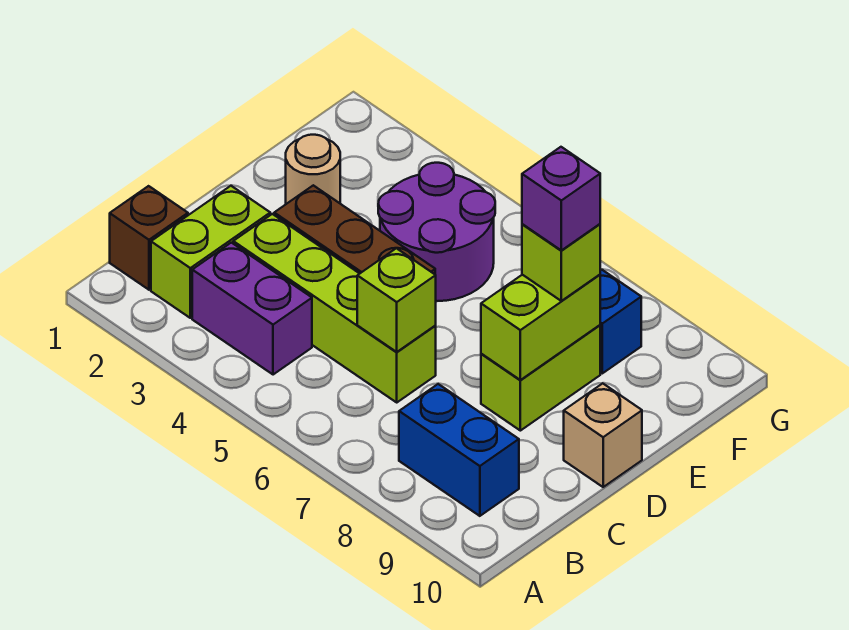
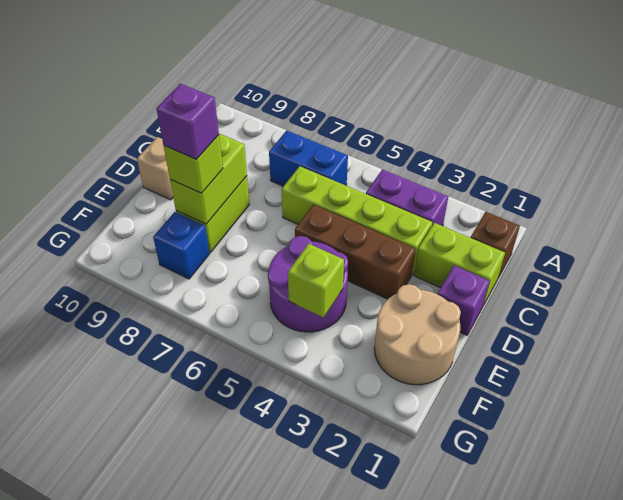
lime 1x2 brick [151,186,270,318] -> lime 1x2 brick turned to [414,223,505,305]
blue 1x2 brick [399,384,519,516] -> blue 1x2 brick moved to [269,130,348,186]
lime 1x1 brick [357,248,436,352] -> lime 1x1 brick moved to [288,244,344,317]
none -> purple 1x1 brick [438,266,490,335]
tan 1x1 round brick [286,135,340,204] -> tan 2x2 round brick [374,284,461,385]

